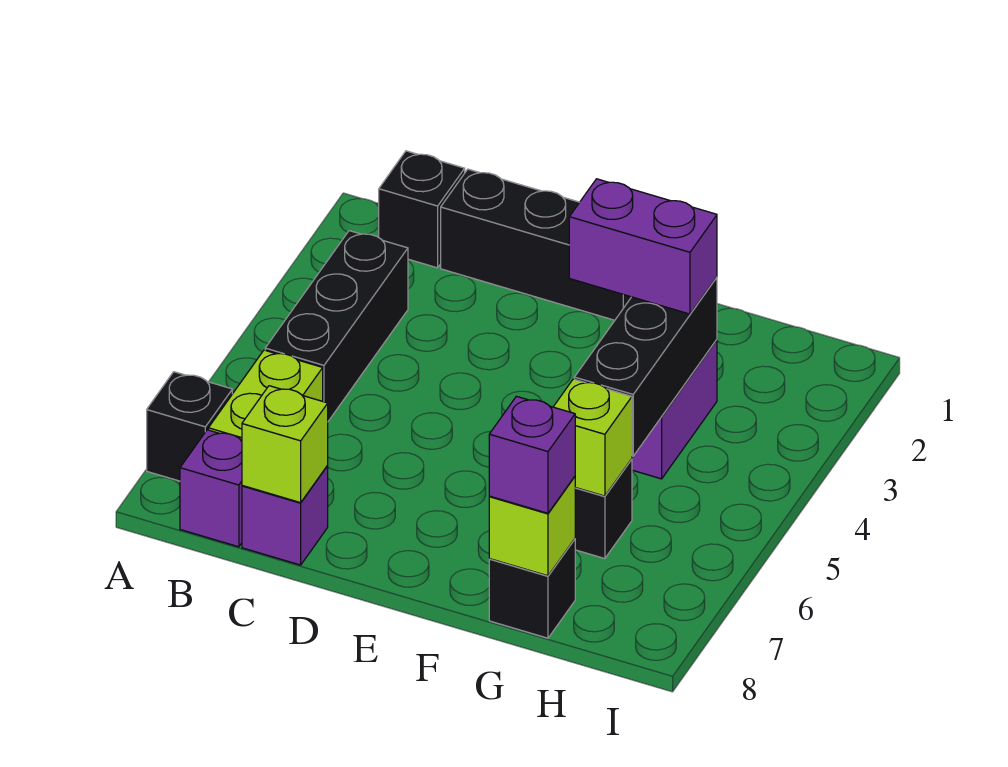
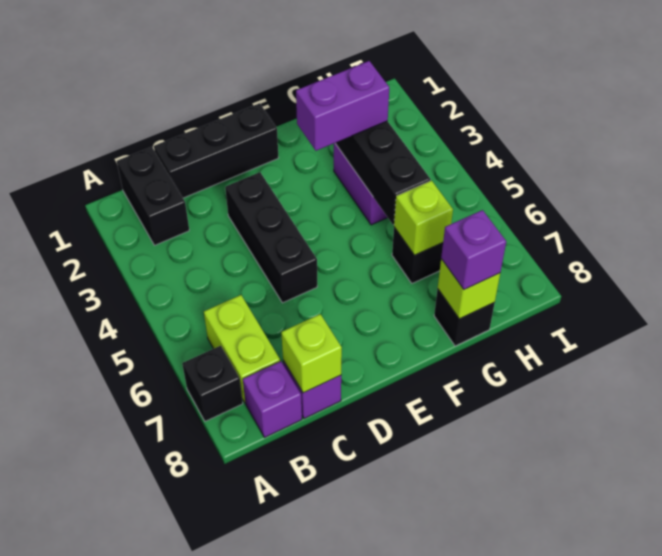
black 1x1 brick [379,151,465,268] -> black 1x2 brick [117,147,189,245]
black 1x3 brick [265,231,408,421] -> black 1x3 brick moved to [225,172,317,303]

